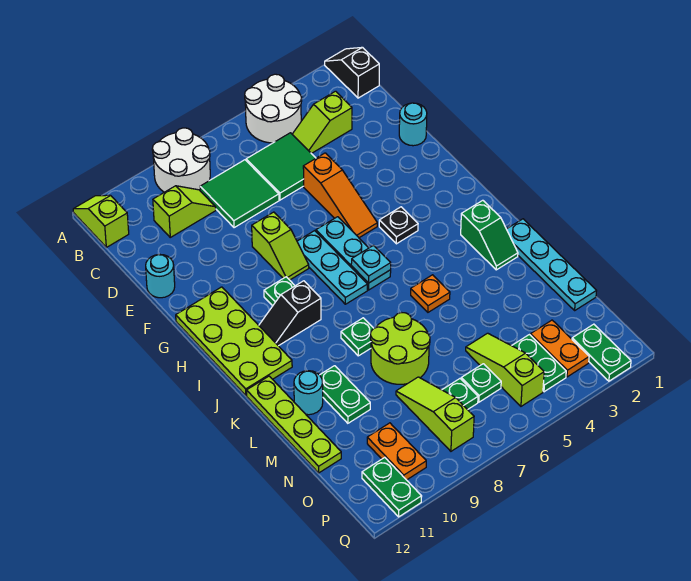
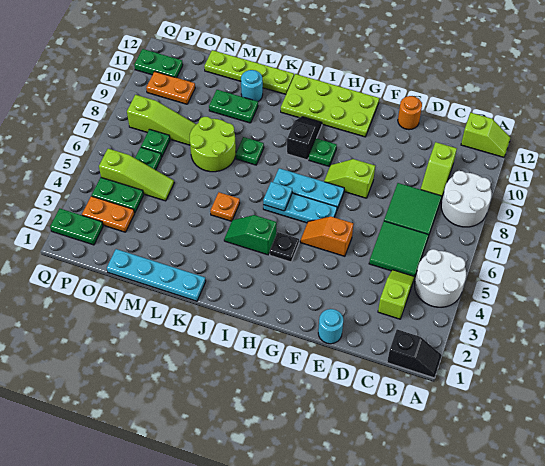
orange 1x3 slope [303,153,377,238] -> orange 1x2 slope [300,216,353,256]
cyan 1x1 round brick [146,254,175,298] -> orange 1x1 round brick [398,96,422,130]
green 1x2 slope [461,200,518,270] -> green 1x2 slope moved to [224,215,276,255]

